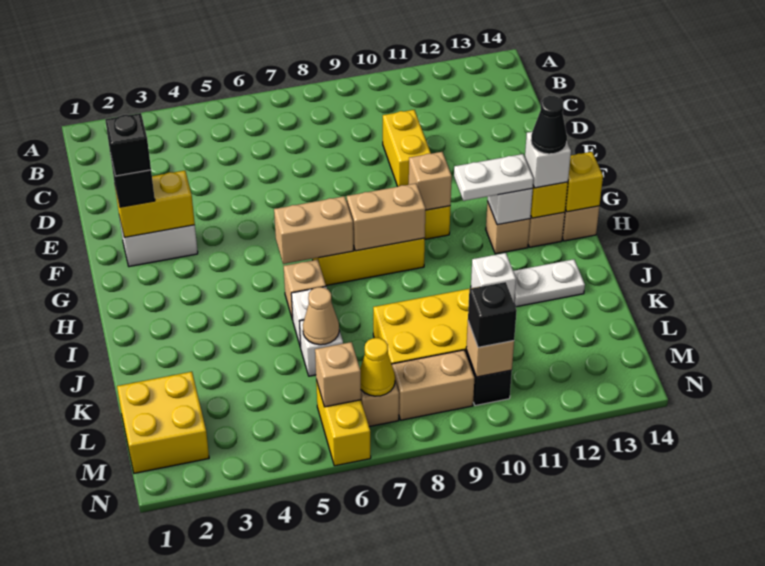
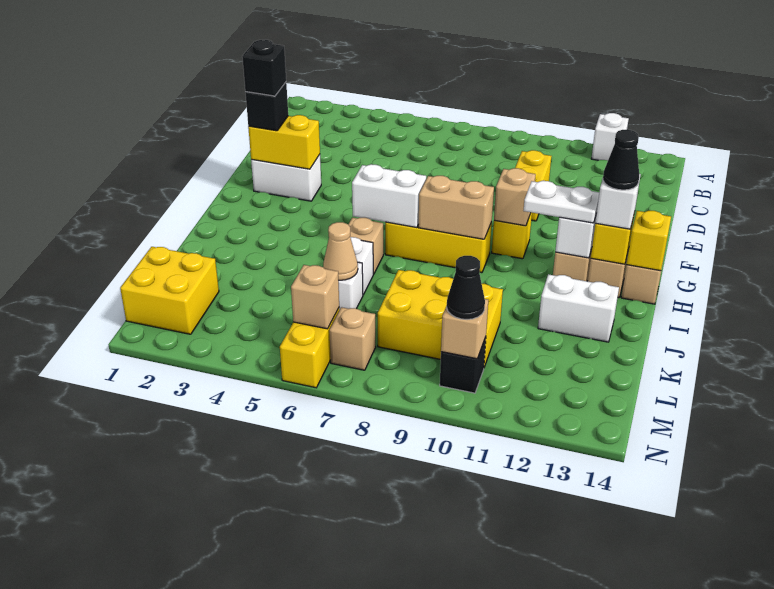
tan 1x2 brick [274,196,354,264] -> white 1x2 brick [352,164,426,228]
white 1x1 brick [471,253,516,302] -> white 1x1 brick moved to [591,113,629,161]
white 1x2 plate [513,259,585,307] -> white 1x2 brick [538,274,619,342]
yellow 1x1 cone [360,338,395,396] -> none
tan 1x2 brick [392,350,474,420] -> none
black 1x1 brick [468,282,517,347] -> black 1x1 cone [447,256,485,319]

